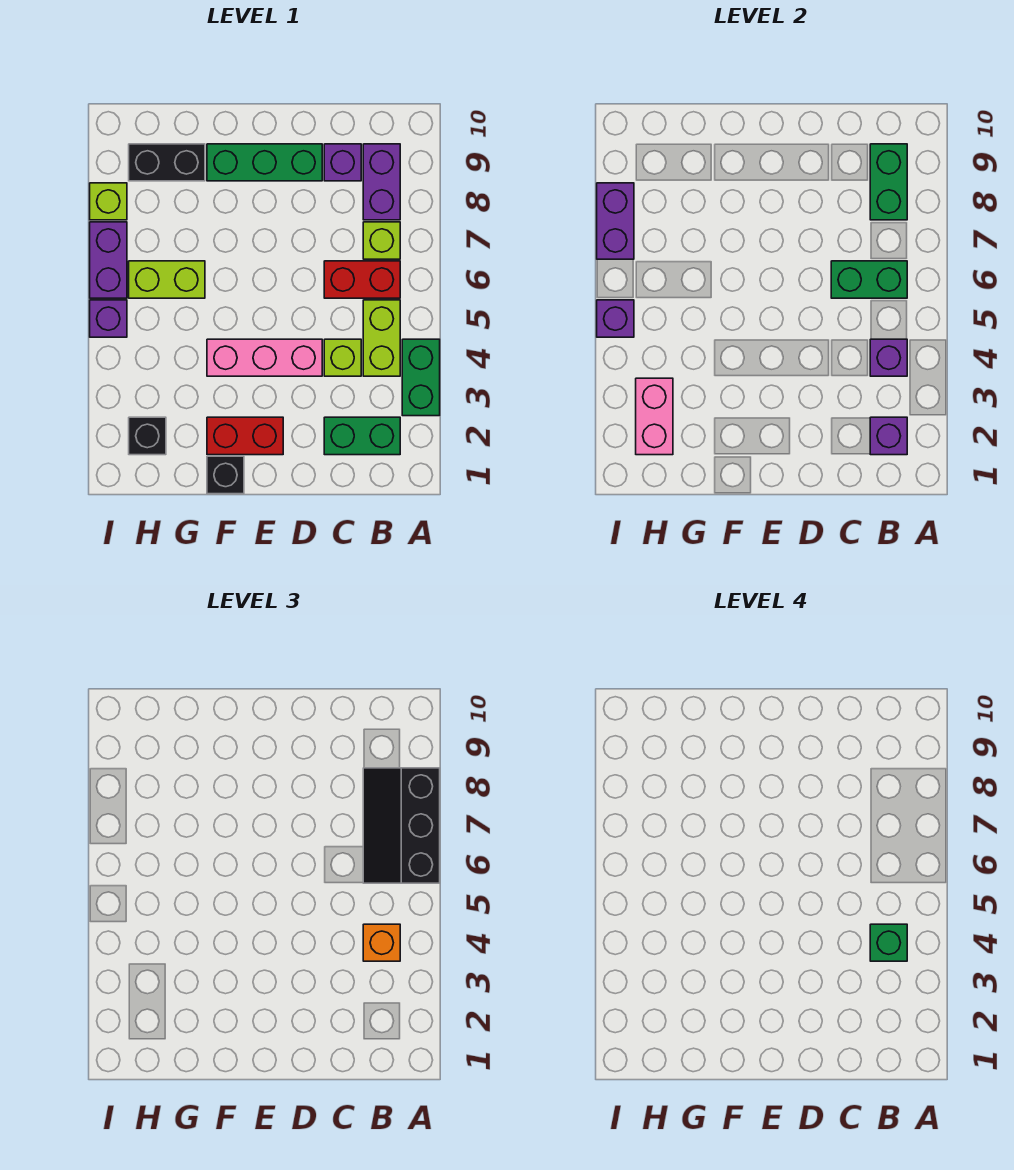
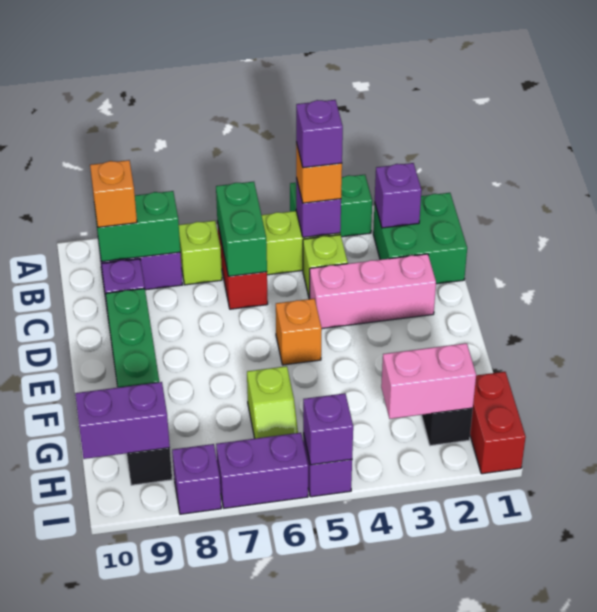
black 2x3 slope [363,768,440,883] -> none
green 1x2 brick [324,417,400,455] -> green 2x2 brick [373,193,467,284]
green 1x1 brick [870,924,907,961] -> purple 1x1 brick [296,100,343,168]
none -> orange 1x1 brick [90,160,137,227]
pink 1x3 brick [207,339,322,376] -> pink 1x3 brick turned to [310,254,436,328]
red 1x2 brick [207,417,283,455] -> red 1x2 brick moved to [470,372,526,474]
none -> orange 1x1 brick [276,299,322,365]
black 1x1 brick [207,456,244,494] -> none
lime 1x2 brick [129,261,205,298] -> lime 1x2 slope [247,366,298,439]
purple 1x2 brick [597,183,634,259] -> purple 1x2 brick moved to [75,382,170,459]
lime 1x1 brick [90,183,127,220] -> purple 1x1 brick [172,444,221,514]

